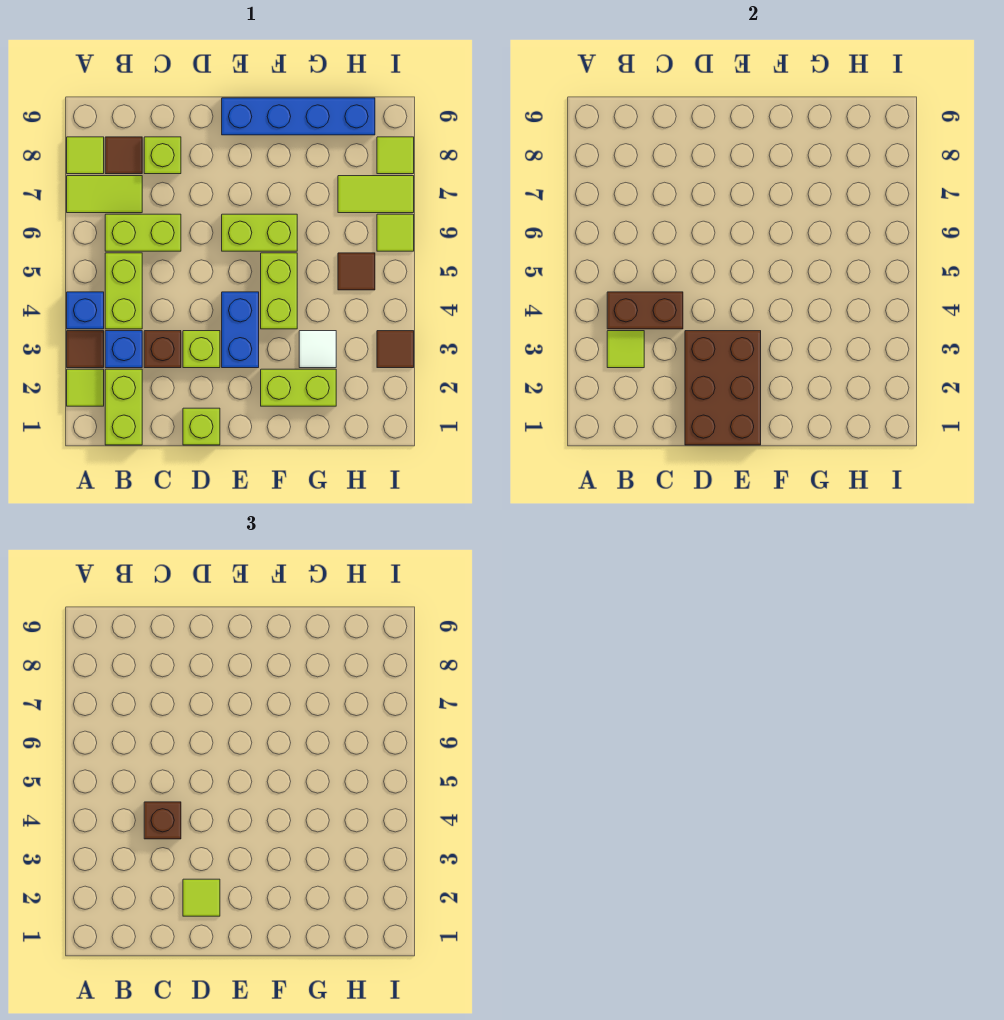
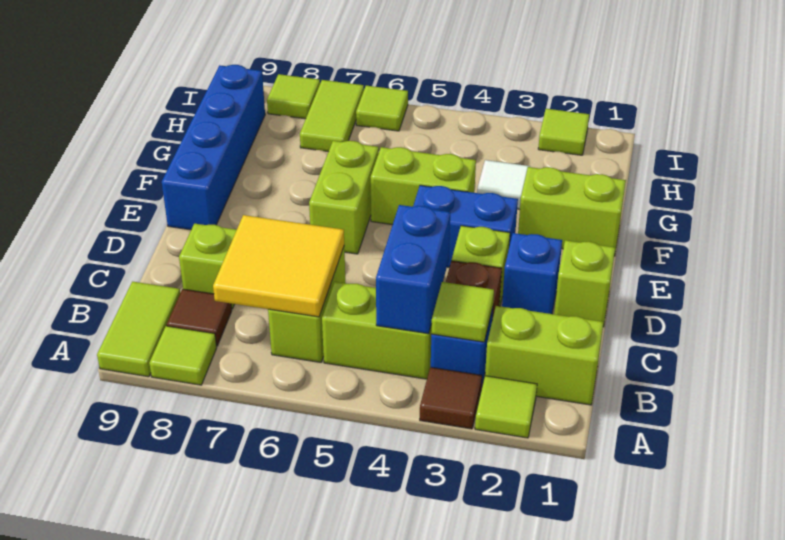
blue 1x1 brick [67,292,104,329] -> blue 1x1 brick moved to [502,233,562,314]
lime 1x2 tile [67,176,142,213] -> lime 1x2 tile moved to [97,282,180,377]
brown 1x2 brick [607,292,683,329] -> blue 1x2 brick [376,205,450,334]
none -> yellow 2x2 tile [213,215,344,317]
brown 1x1 brick [144,802,181,839] -> none
brown 2x3 brick [685,331,761,445] -> none
lime 1x1 tile [183,879,220,916] -> lime 1x1 tile moved to [538,109,589,155]
lime 1x2 brick [261,369,336,406] -> lime 1x2 brick turned to [518,167,626,256]
brown 1x1 tile [338,253,375,290] -> none
brown 1x1 tile [377,331,414,368] -> none

